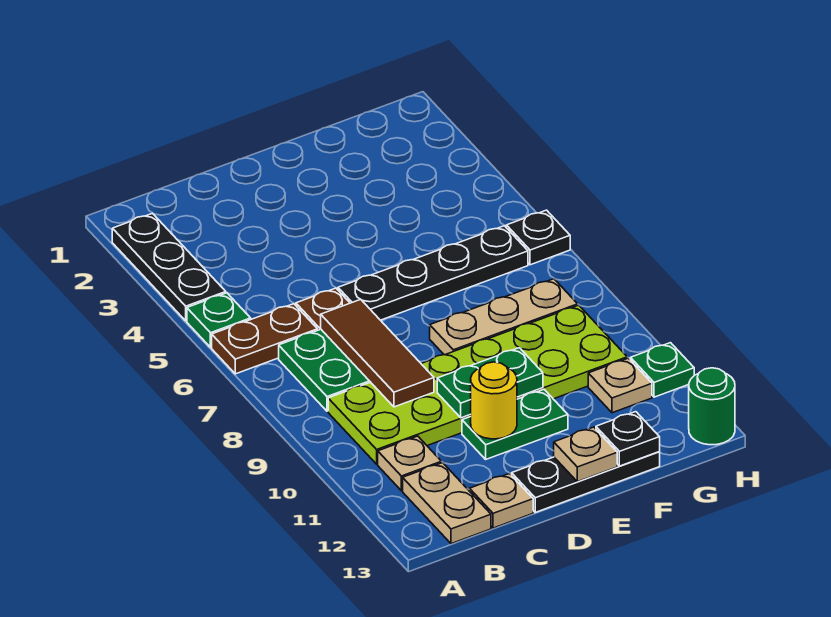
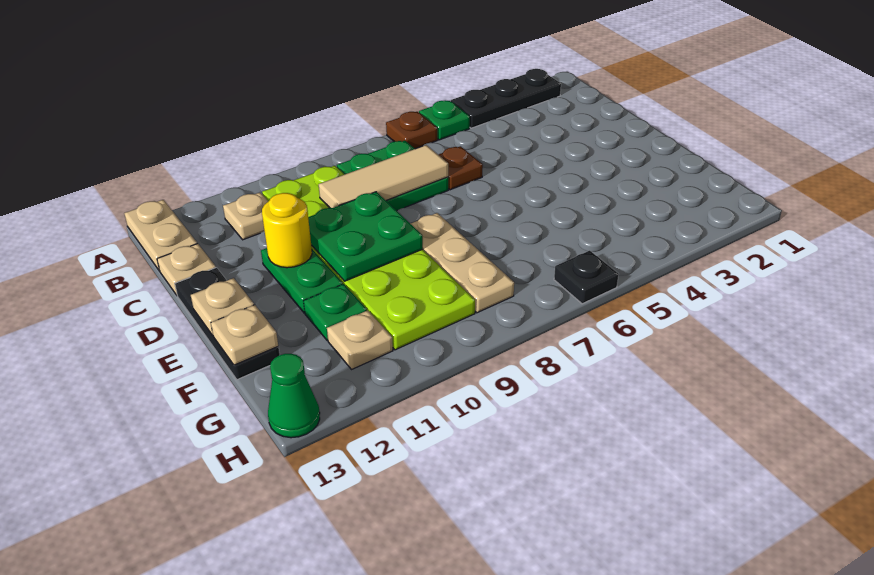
brown 1x2 plate [212,304,317,374] -> brown 1x1 plate [386,112,438,149]
tan 1x2 plate [403,463,491,544] -> tan 1x2 plate turned to [124,200,197,271]
brown 1x3 tile [321,299,434,407] -> tan 1x3 tile [319,145,448,208]
black 1x4 plate [338,226,528,320] -> none
green 1x2 plate [437,348,543,418] -> green 2x2 plate [308,192,423,281]
black 1x1 plate [596,412,660,466] -> tan 1x1 plate [211,305,278,365]
green 1x1 plate [630,343,694,397] -> green 1x1 plate moved to [304,284,367,340]
green 1x1 round brick [689,368,735,445] -> green 1x1 cone [268,354,320,438]

